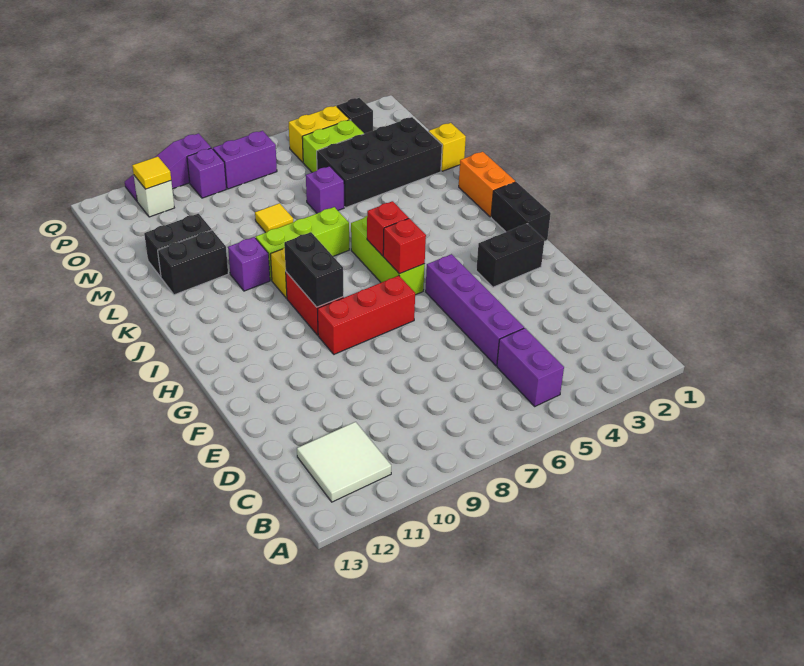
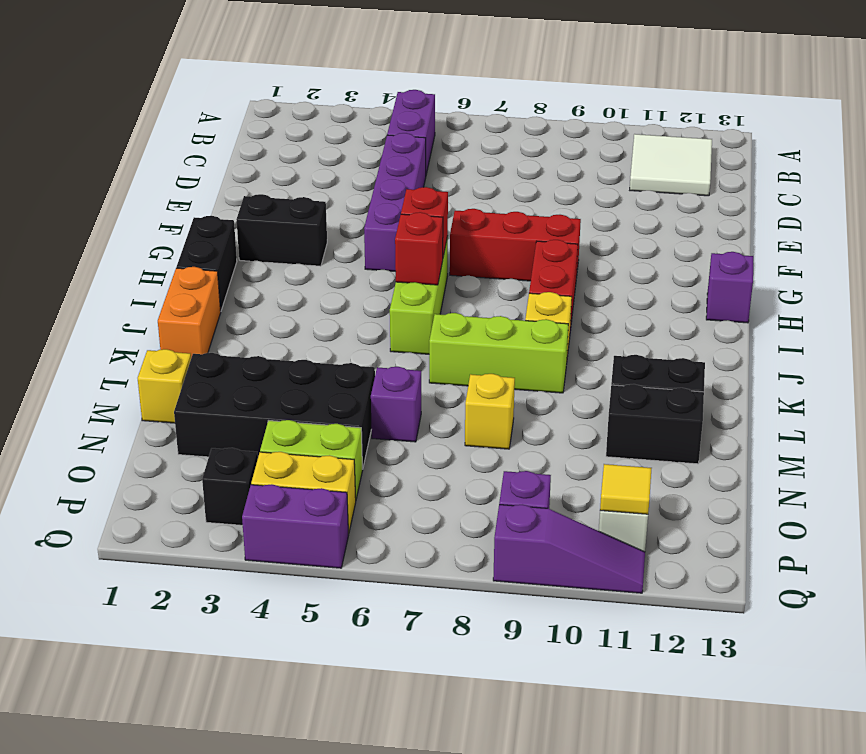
black 1x2 brick [284,232,343,307] -> none
purple 1x1 brick [228,237,270,291] -> purple 1x1 brick moved to [706,252,753,323]
yellow 1x1 tile [255,203,293,233] -> yellow 1x1 brick [465,374,515,449]
purple 1x2 brick [213,131,277,189] -> purple 1x2 brick moved to [242,484,348,568]

